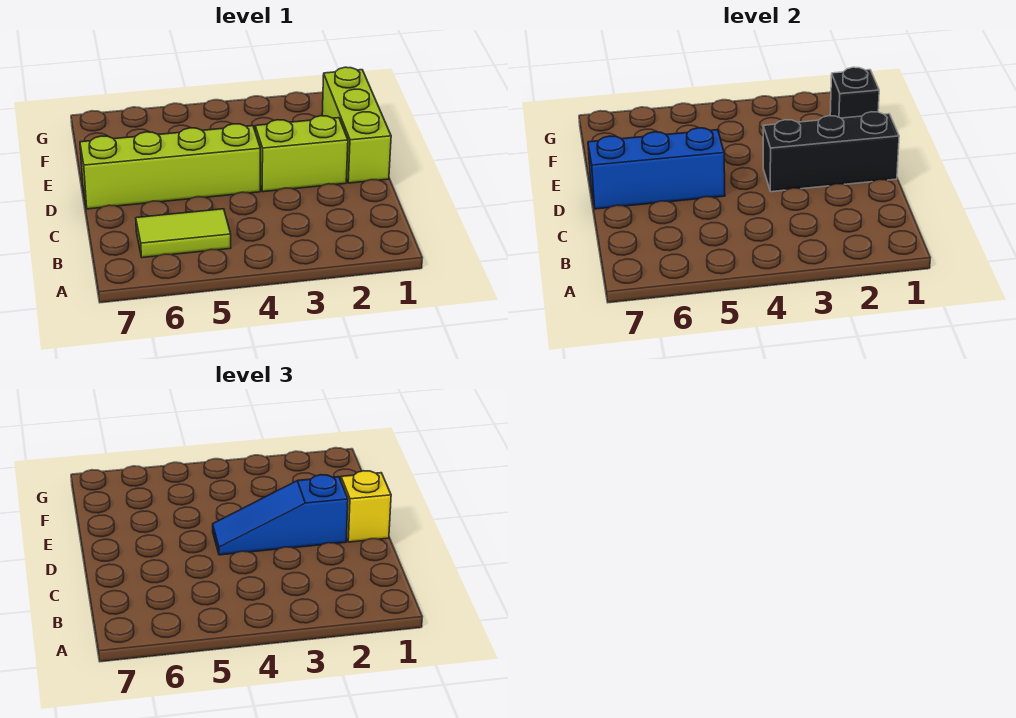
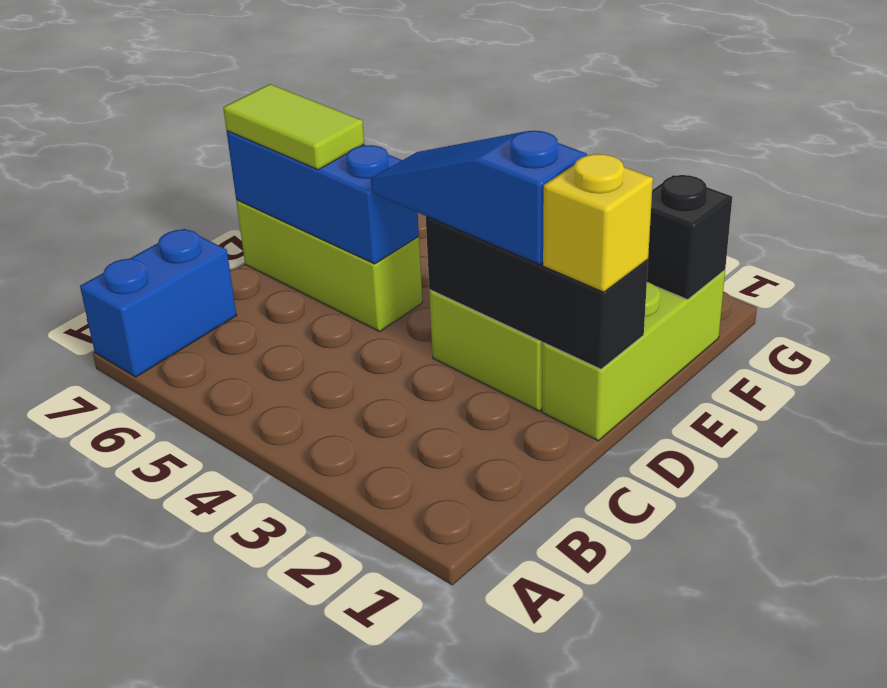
none -> blue 1x2 brick [80,229,237,377]
lime 1x2 tile [136,209,231,258] -> lime 1x2 tile moved to [223,84,364,170]
lime 1x4 brick [80,124,260,209] -> lime 1x3 brick [236,200,422,331]

